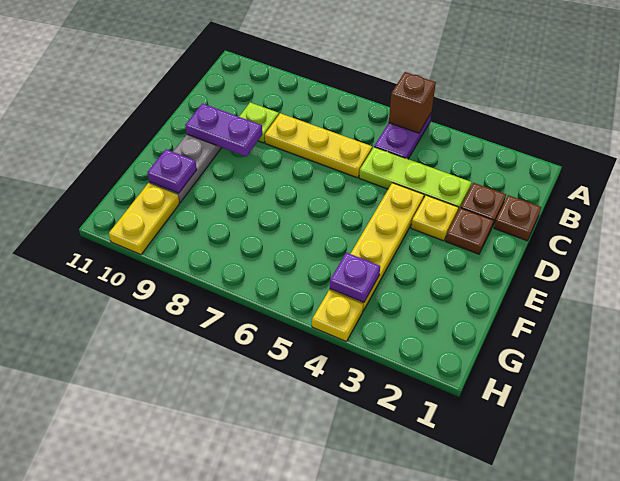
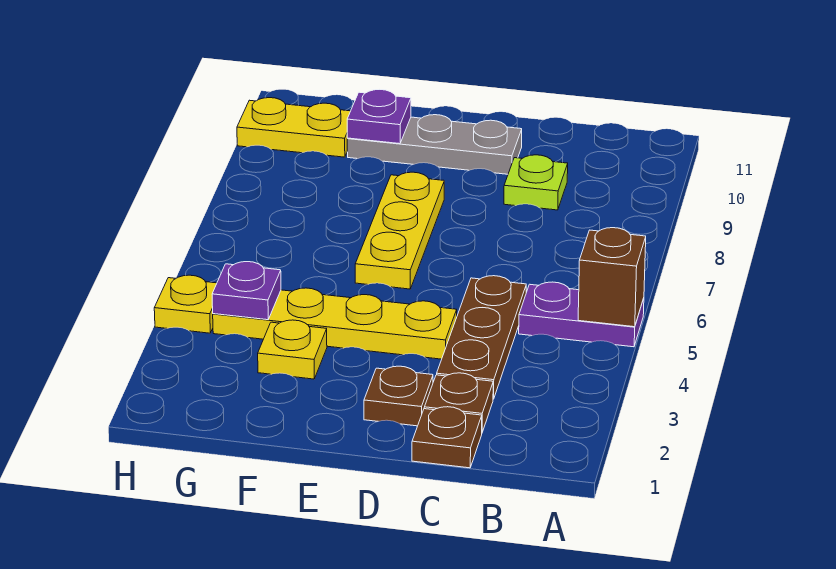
lime 1x3 plate [359,147,472,211] -> brown 1x3 plate [437,276,526,399]
yellow 1x3 plate [265,113,372,178] -> yellow 1x3 plate moved to [355,172,444,289]
yellow 1x1 plate [411,195,458,241] -> yellow 1x1 plate moved to [258,320,327,379]
purple 1x2 plate [185,104,262,156] -> none

